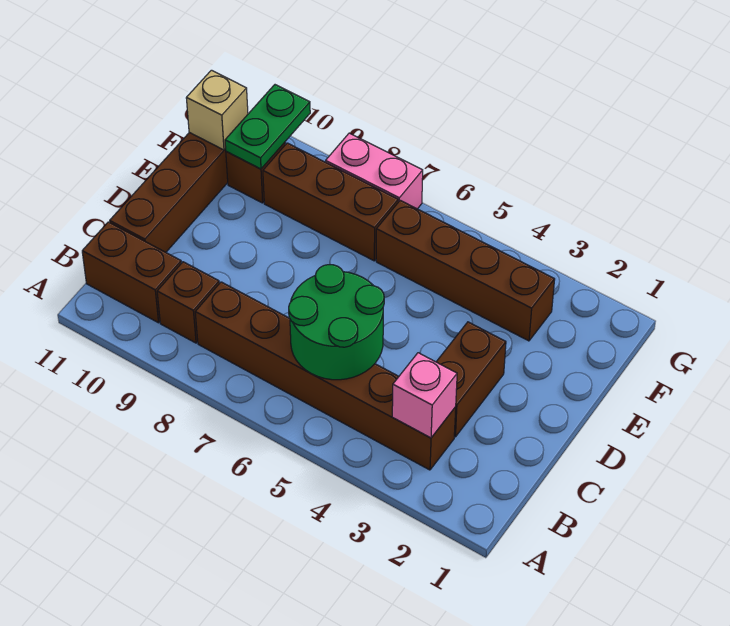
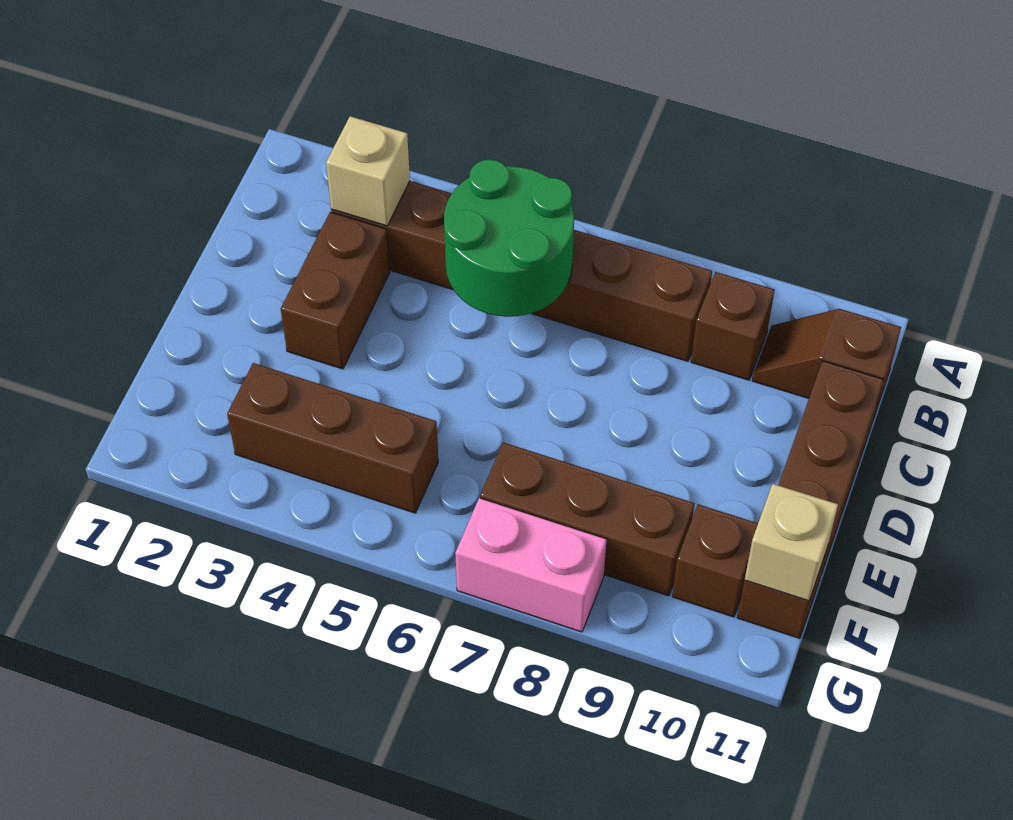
pink 1x1 brick [392,353,457,438] -> tan 1x1 brick [326,116,410,226]
brown 1x2 brick [82,222,181,323] -> brown 1x2 slope [752,309,901,413]
brown 1x4 brick [376,200,555,341] -> brown 1x3 brick [227,363,438,513]
green 1x2 plate [225,85,310,169] -> none

